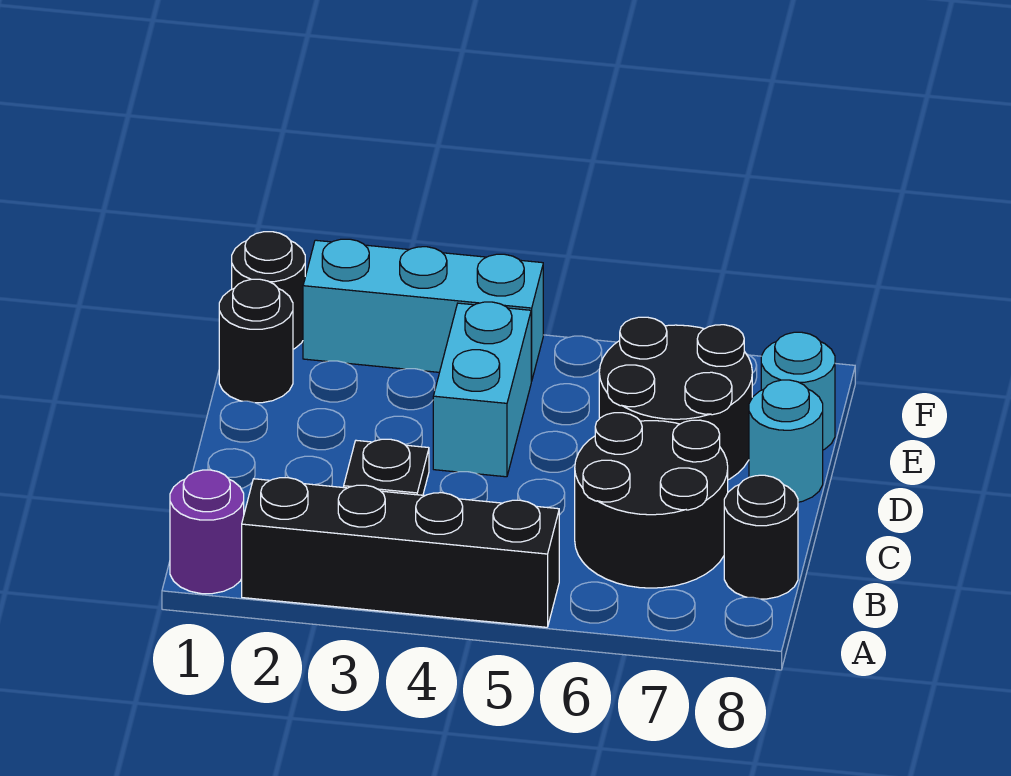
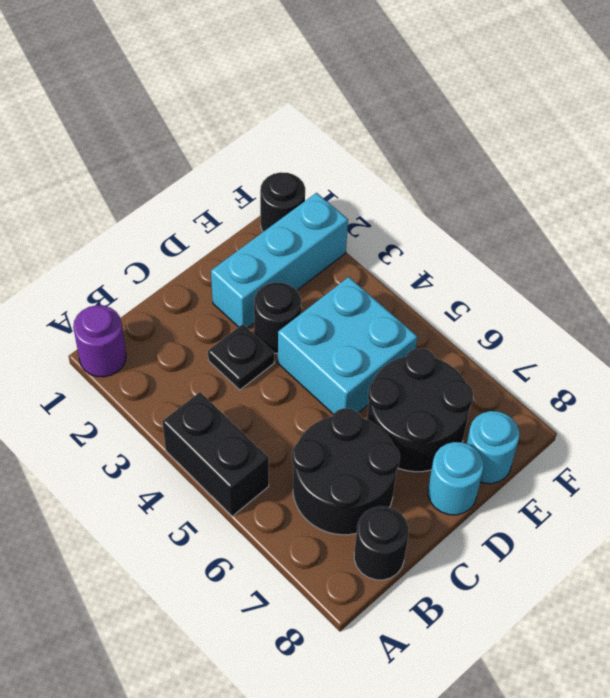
black 1x4 brick [242,478,559,627] -> black 1x2 brick [162,392,269,516]
cyan 1x2 brick [433,302,531,477] -> cyan 2x2 brick [278,277,417,414]
black 1x1 round brick [219,279,293,403] -> black 1x1 round brick moved to [254,282,301,353]
cyan 1x3 brick [303,239,543,381] -> cyan 1x3 brick turned to [211,193,348,328]

